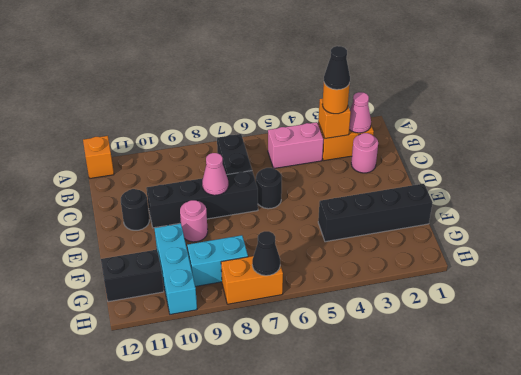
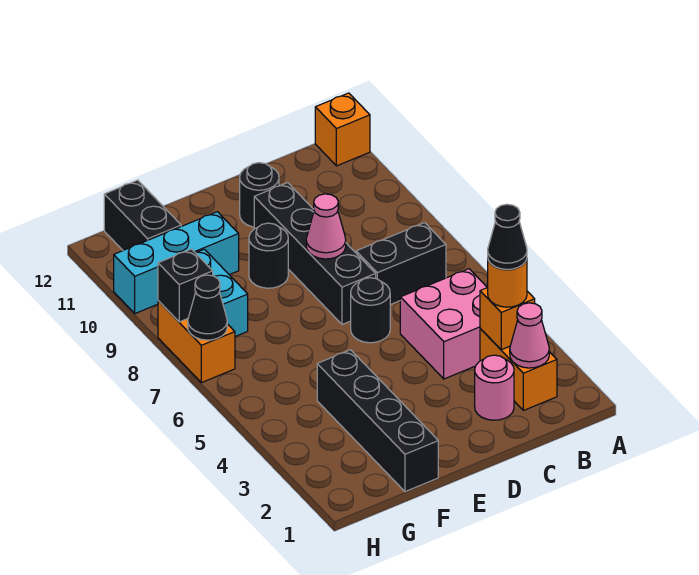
pink 1x2 brick [268,122,323,169] -> pink 2x2 brick [400,269,487,379]
pink 1x1 round brick [180,200,208,242] -> black 1x1 round brick [249,223,288,288]
none -> black 1x1 brick [158,249,213,322]

